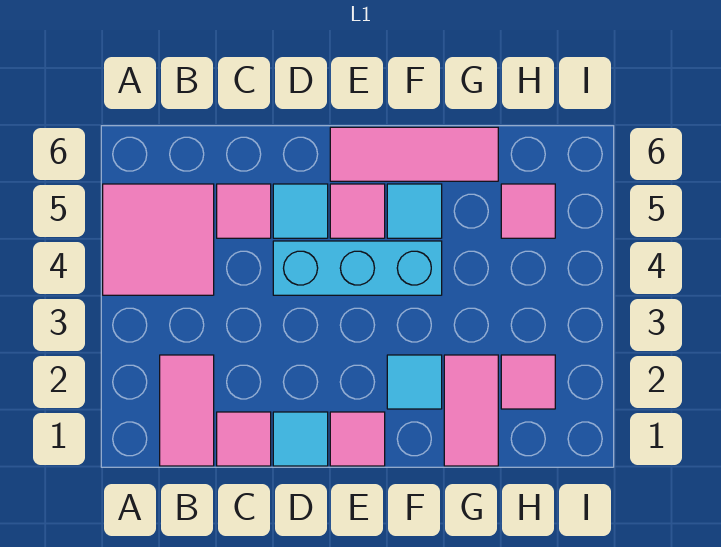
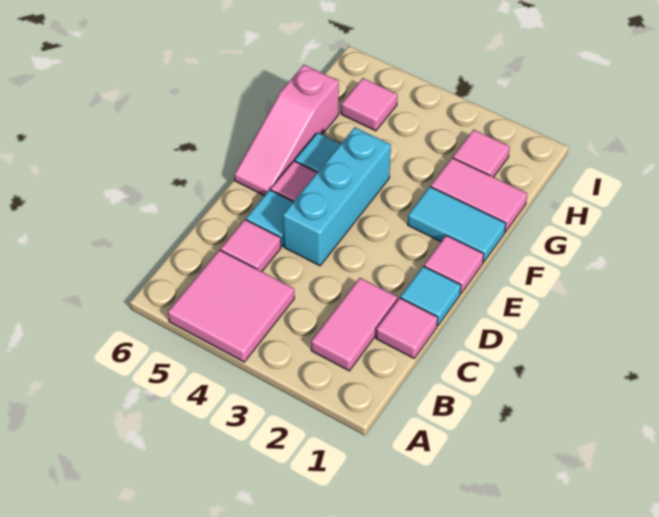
pink 1x2 tile [160,355,214,466] -> pink 1x2 tile turned to [311,278,398,371]
pink 1x3 tile [330,127,498,181] -> pink 1x3 slope [234,65,339,196]
cyan 1x1 tile [387,355,442,409] -> cyan 1x2 tile [408,187,506,262]

